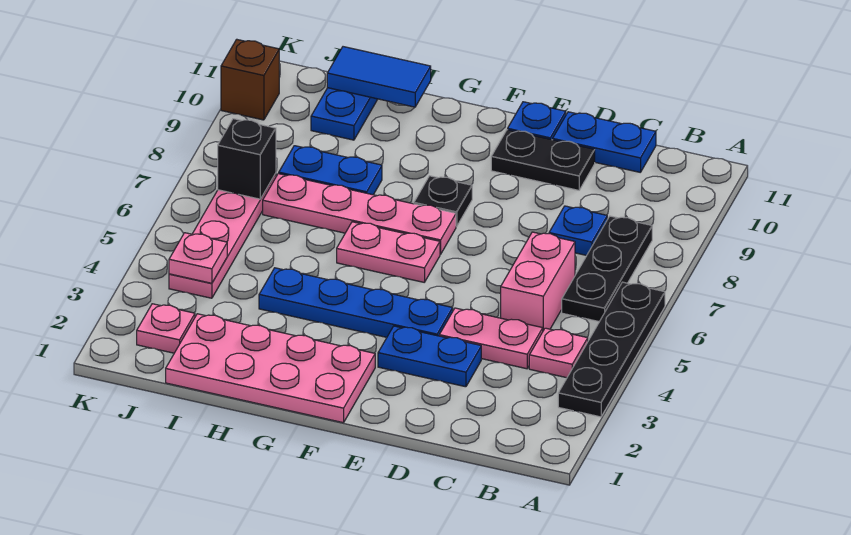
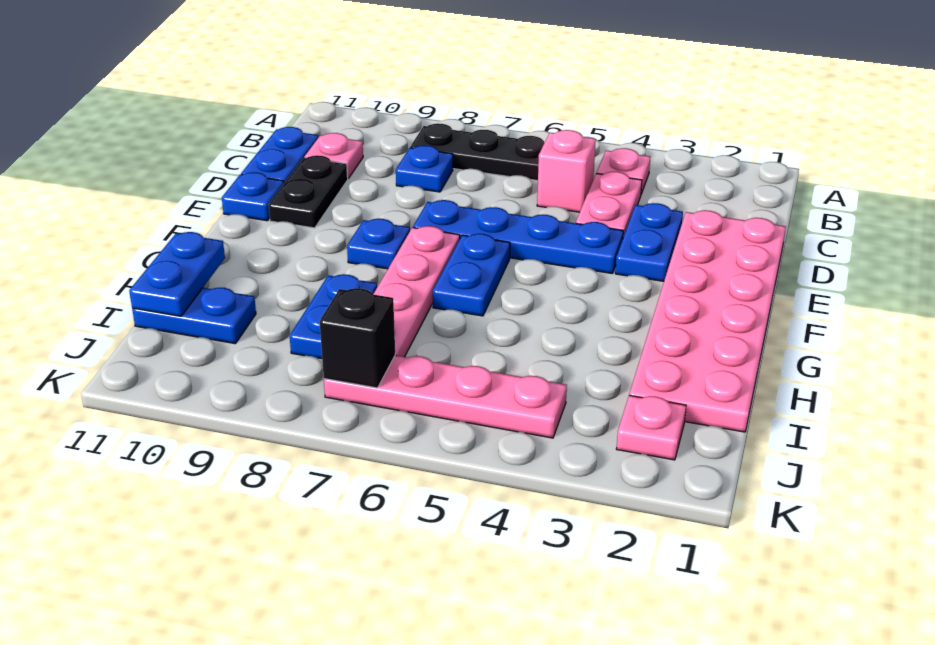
black 1x4 plate [558,282,665,417] -> none
pink 1x2 brick [501,232,575,330] -> pink 1x1 brick [537,130,596,212]
blue 1x4 plate [259,268,453,337] -> blue 1x4 plate turned to [413,200,623,274]
pink 2x4 plate [166,314,375,423] -> pink 2x6 plate [629,210,786,432]
pink 1x2 plate [337,222,440,282] -> blue 1x2 plate [433,234,510,316]
black 1x1 plate [414,176,472,226] -> blue 1x1 plate [347,219,410,269]
blue 1x2 tile [327,47,431,107] -> blue 1x2 plate [129,232,225,316]
pink 1x1 plate [169,233,227,283] -> pink 1x1 plate moved to [304,133,363,178]
brown 1x1 brick [221,39,279,120] -> none

